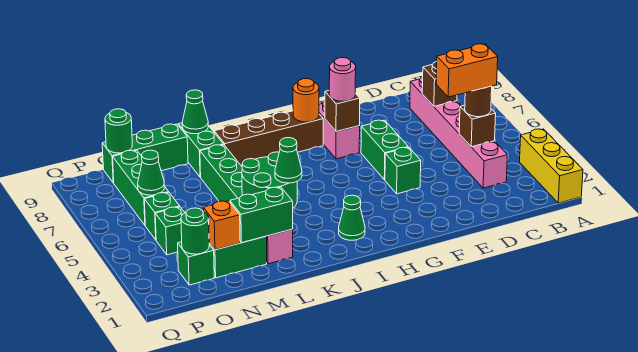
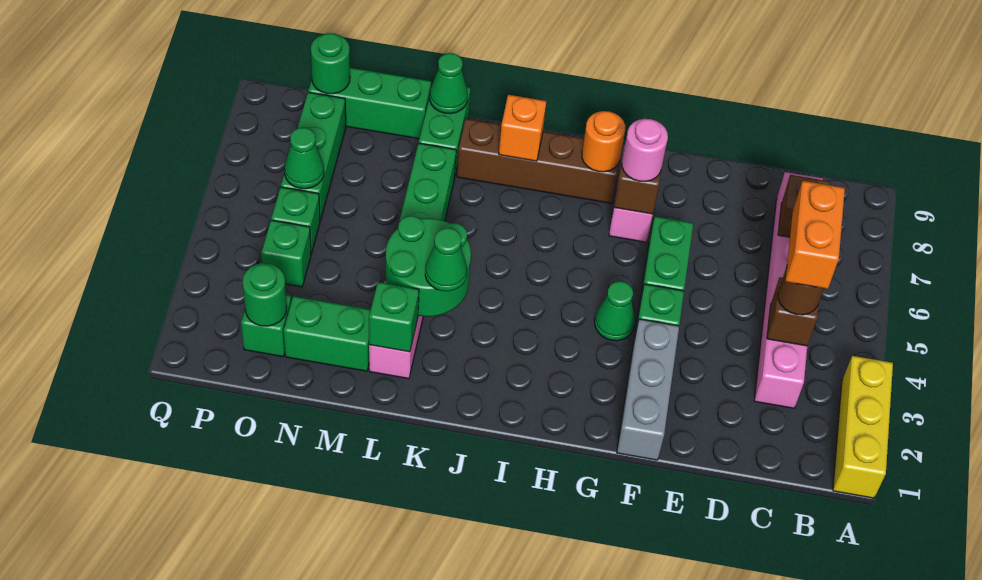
orange 1x2 brick [436,44,498,97] -> orange 1x2 brick turned to [785,181,845,289]
none -> grey 1x3 brick [617,319,679,460]
green 1x1 cone [339,195,365,240] -> green 1x1 cone moved to [595,281,635,341]
green 1x2 brick [230,187,293,243] -> green 1x1 brick [369,282,419,352]
orange 1x1 brick [203,201,240,250] -> orange 1x1 brick moved to [499,95,546,161]

